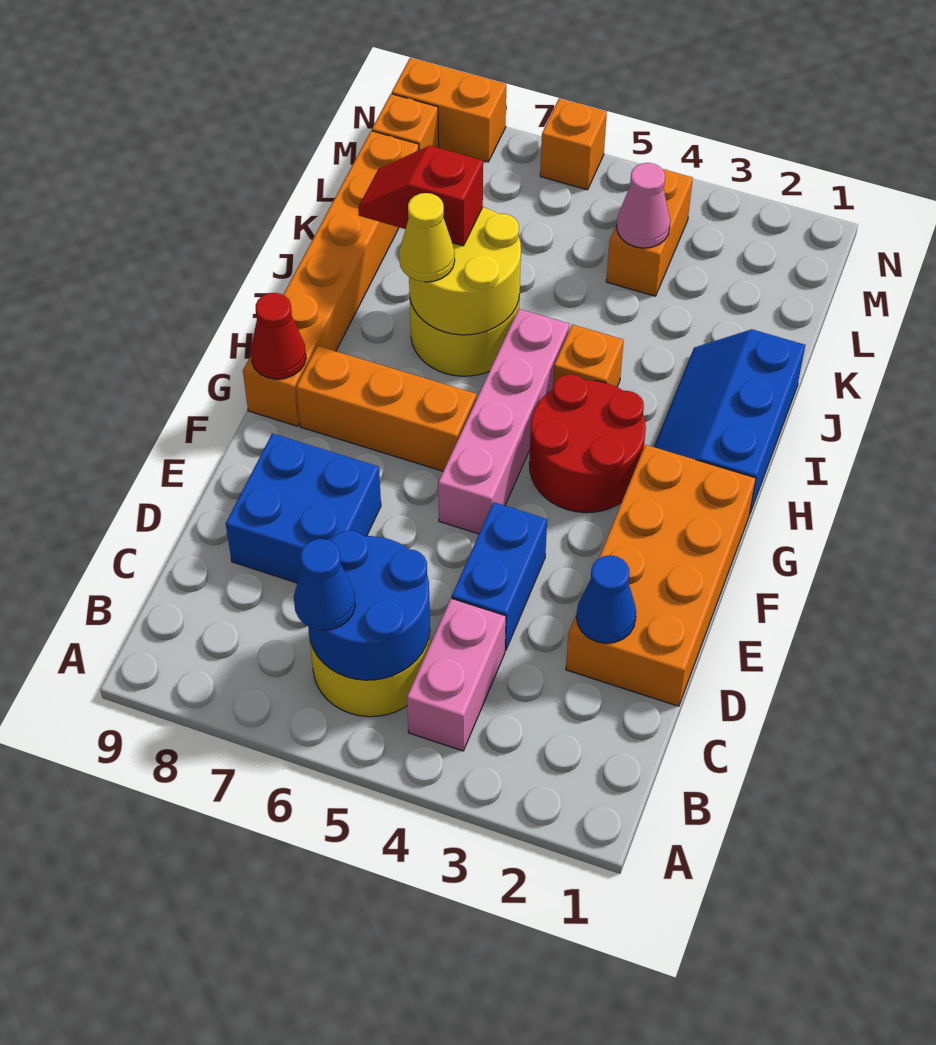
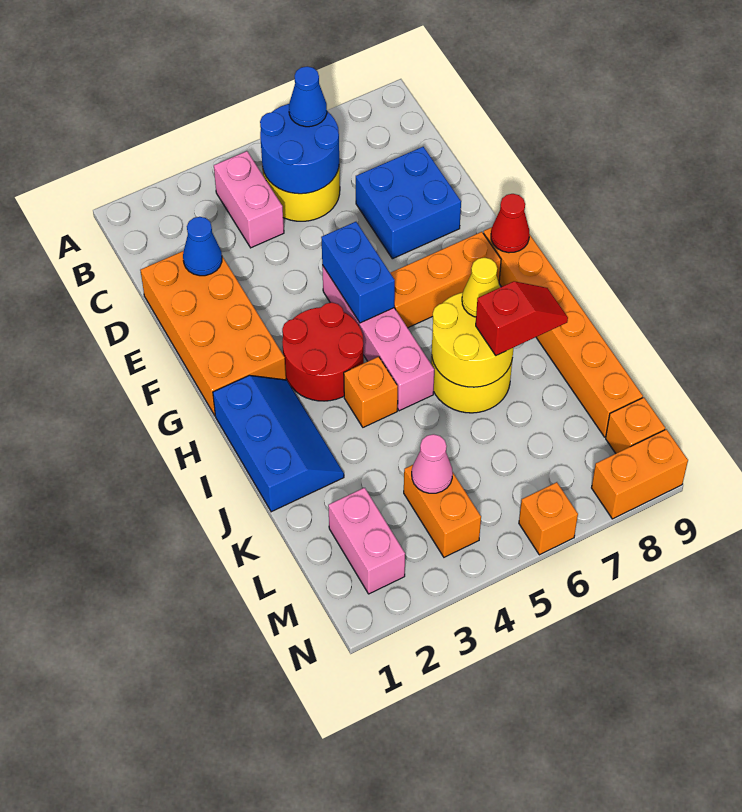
blue 1x2 brick [452,502,547,650] -> blue 1x2 brick moved to [321,222,395,323]
none -> pink 1x2 brick [328,488,405,594]

